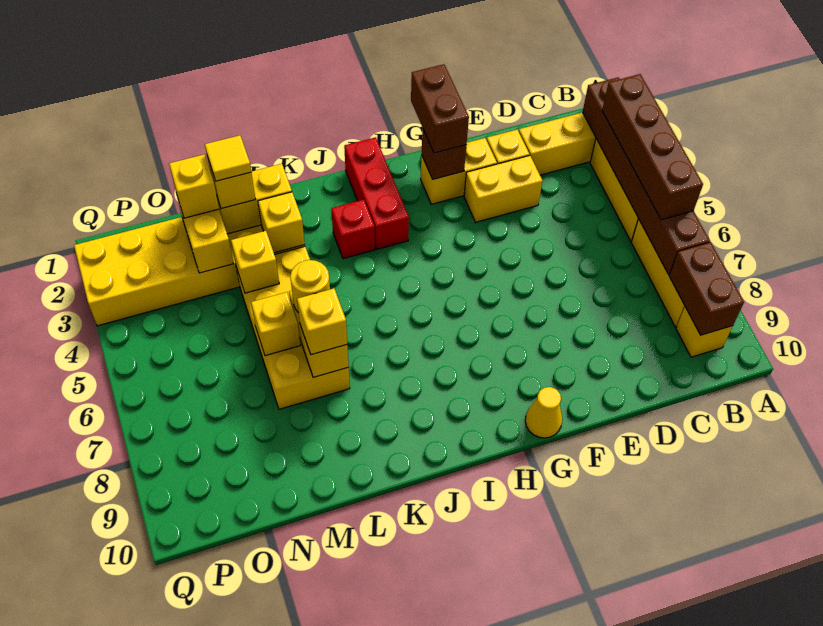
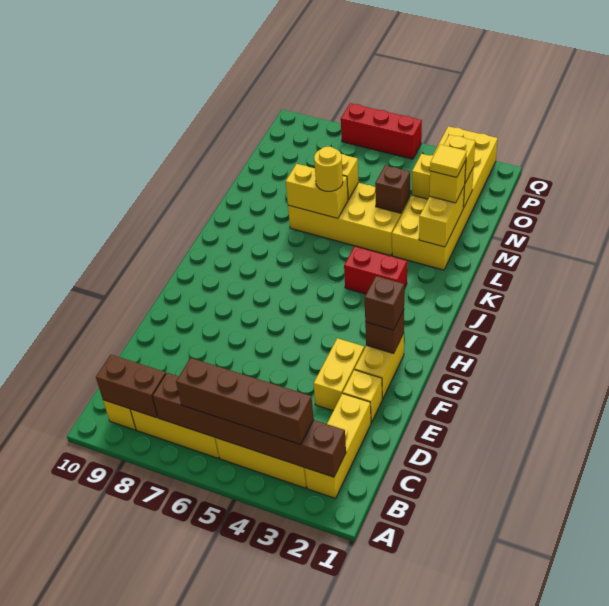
brown 1x2 brick [411,64,469,153] -> brown 1x1 brick [365,276,404,330]
yellow 1x1 cone [525,387,562,438] -> none
red 1x3 brick [344,137,409,249] -> red 1x3 brick moved to [341,103,422,159]
red 1x1 brick [331,200,375,259] -> red 1x2 brick [344,246,407,294]
yellow 1x1 brick [258,192,305,253] -> none
yellow 1x1 brick [297,288,347,355] -> none
yellow 1x1 brick [231,231,279,293] -> brown 1x1 brick [375,165,410,213]

